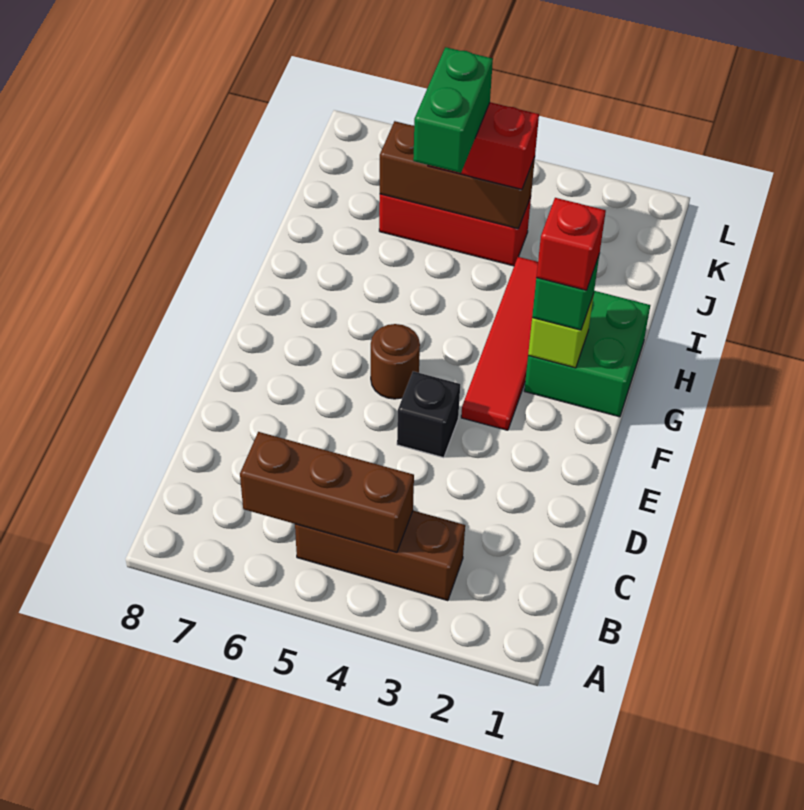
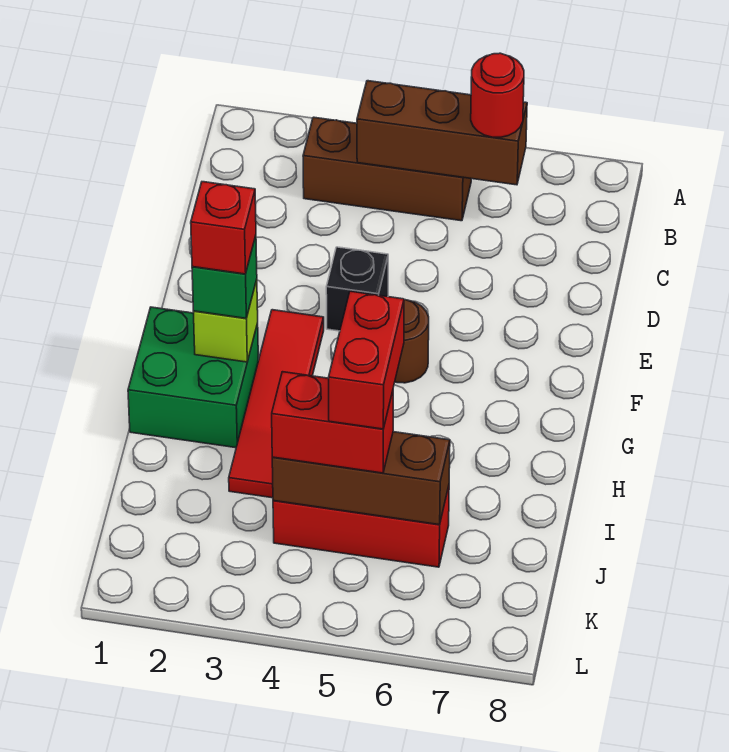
none -> red 1x1 round brick [471,53,524,137]
green 1x2 brick [413,47,493,173] -> red 1x2 brick [329,291,404,429]

